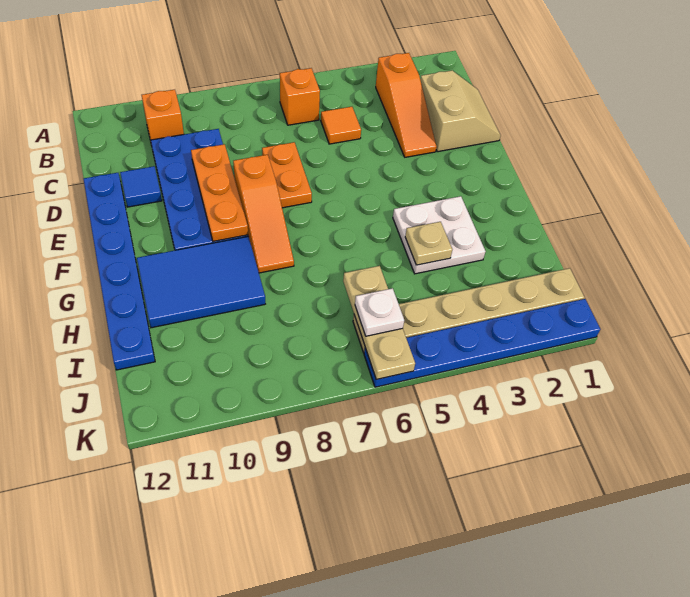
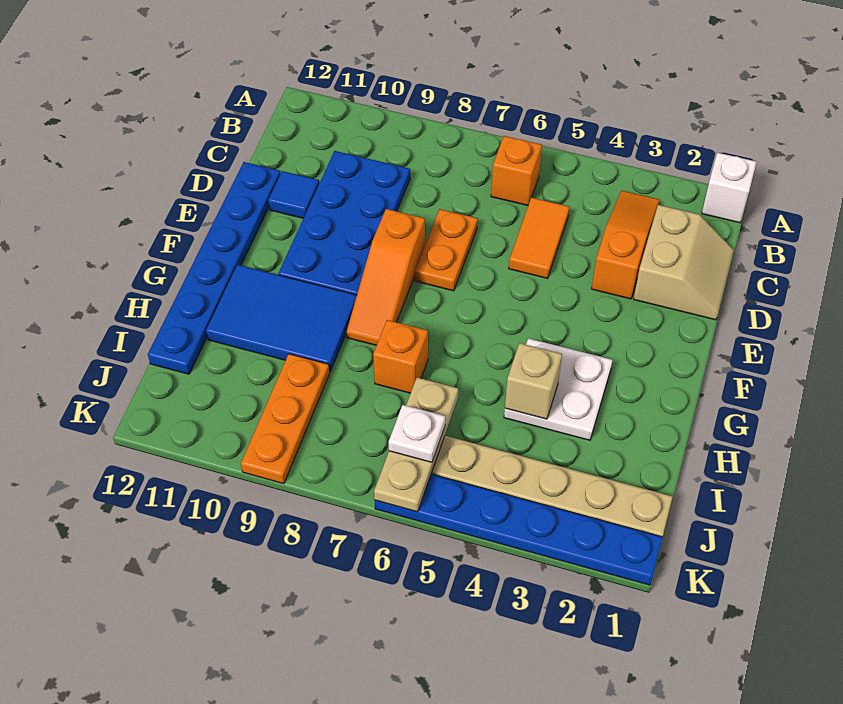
none -> white 1x1 brick [702,153,756,223]
orange 1x3 slope [376,53,437,157] -> orange 1x3 slope turned to [592,191,659,299]
orange 1x1 brick [142,90,184,141] -> orange 1x1 brick moved to [373,320,428,393]
orange 1x1 tile [321,107,361,144] -> orange 1x2 tile [509,197,570,279]
orange 1x3 plate [191,144,248,241] -> orange 1x3 plate moved to [241,354,330,484]
tan 1x1 plate [405,222,452,265] -> tan 1x1 brick [505,343,562,419]

